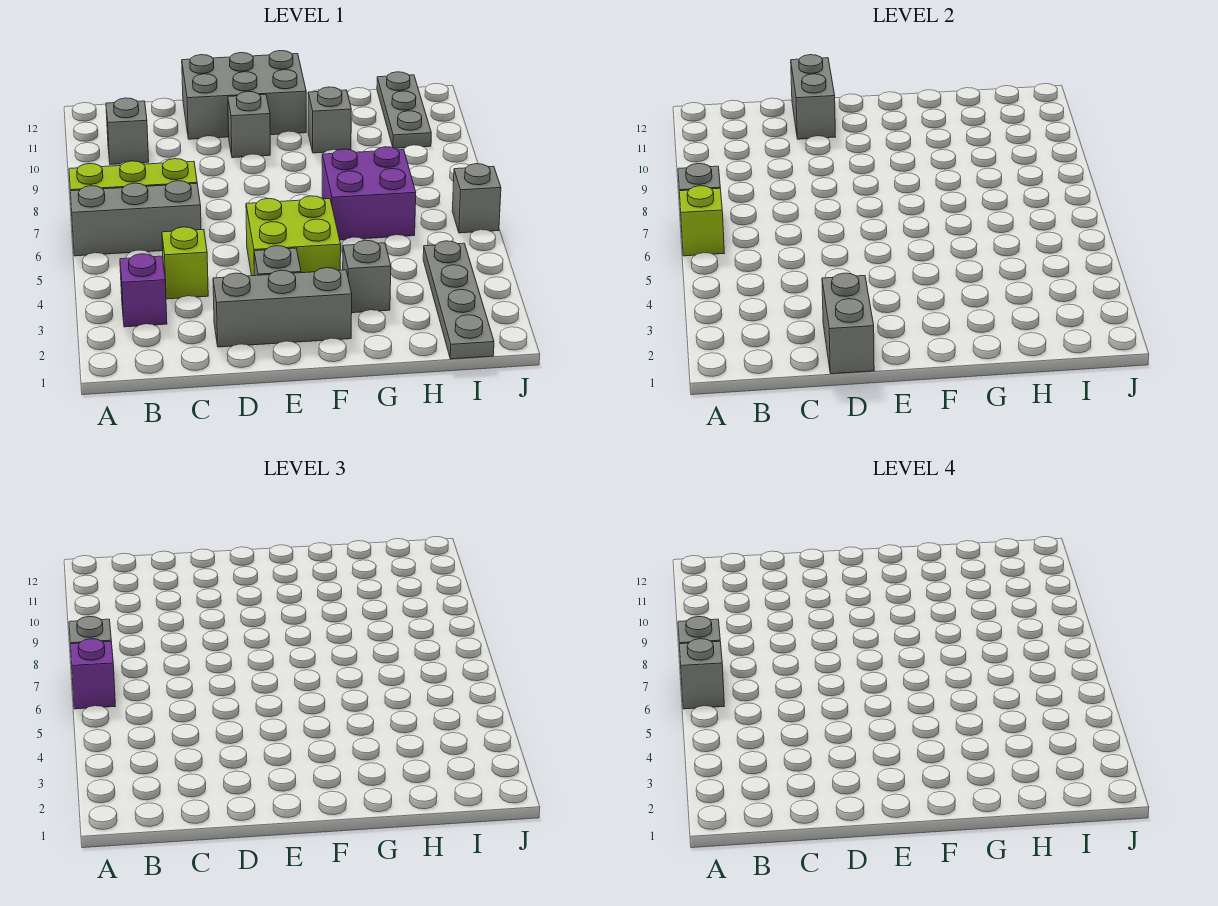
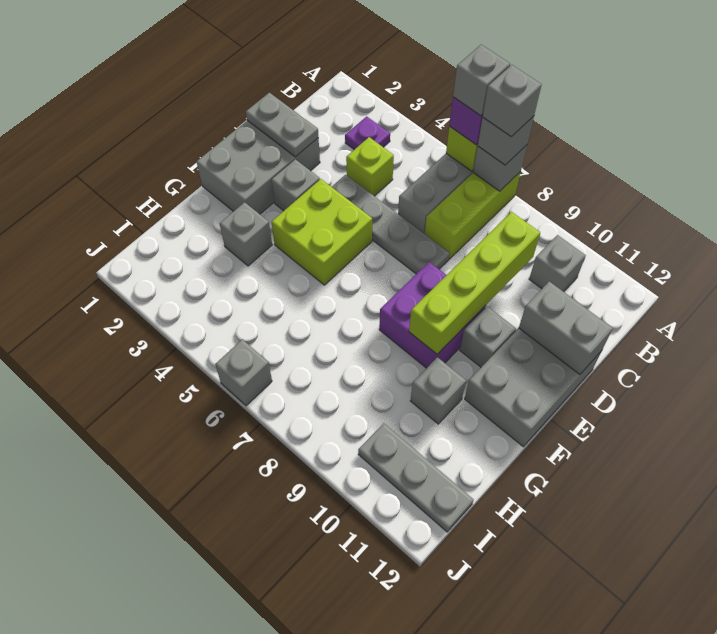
purple 1x1 brick [120,254,167,327] -> purple 1x1 plate [345,116,390,150]
none -> lime 1x4 brick [409,212,540,354]
grey 1x2 brick [822,273,874,374] -> grey 1x2 plate [246,93,318,157]
grey 1x3 brick [213,268,352,347] -> grey 2x3 brick [197,120,320,214]
purple 2x2 brick [322,147,416,240] -> purple 2x2 brick moved to [379,262,486,368]
grey 1x4 plate [423,241,494,359] -> grey 1x4 plate moved to [332,175,450,274]

